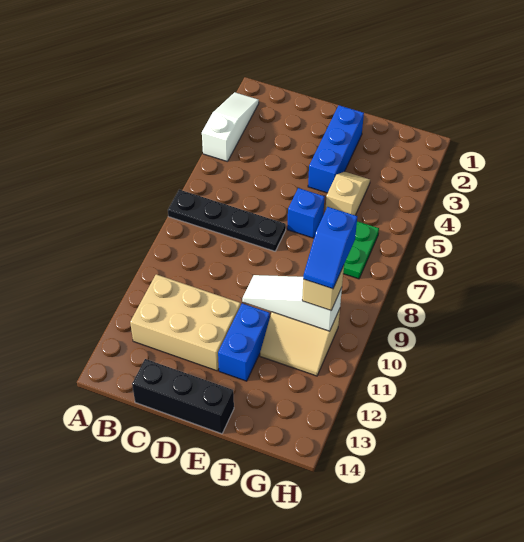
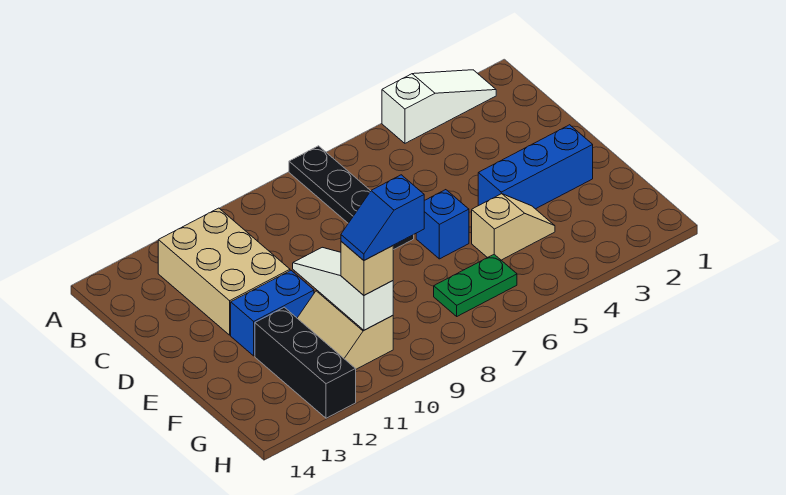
black 1x3 brick [132,359,234,434] -> black 1x3 brick moved to [255,307,356,418]

